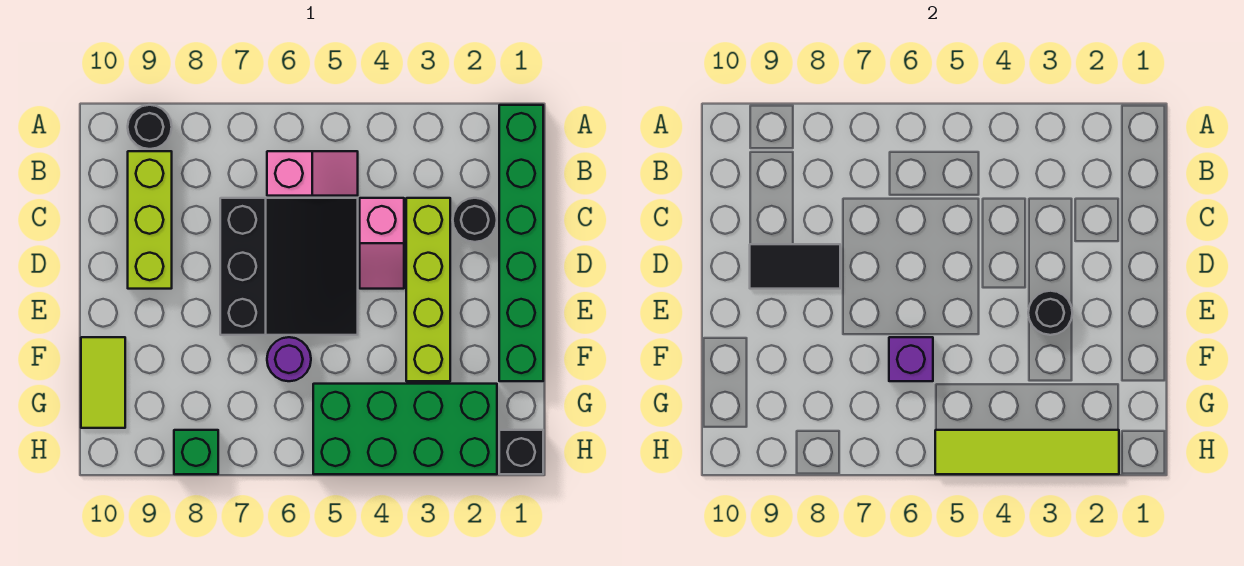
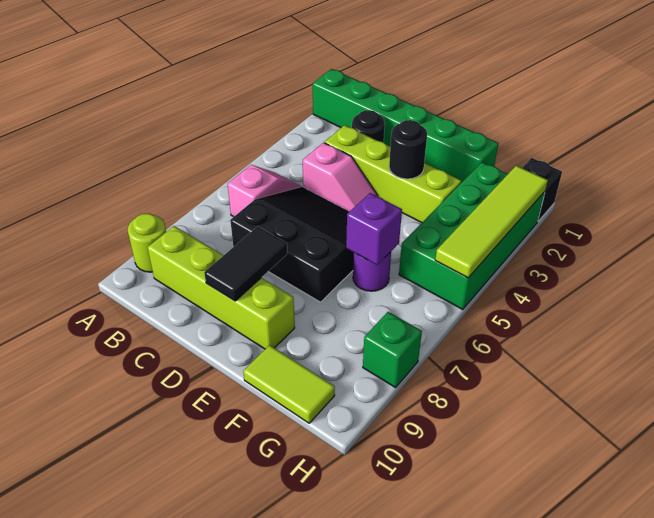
black 1x1 round brick [128,105,172,149] -> lime 1x1 round brick [128,214,166,272]
lime 1x3 brick [128,151,172,289] -> lime 1x4 brick [147,226,295,349]

